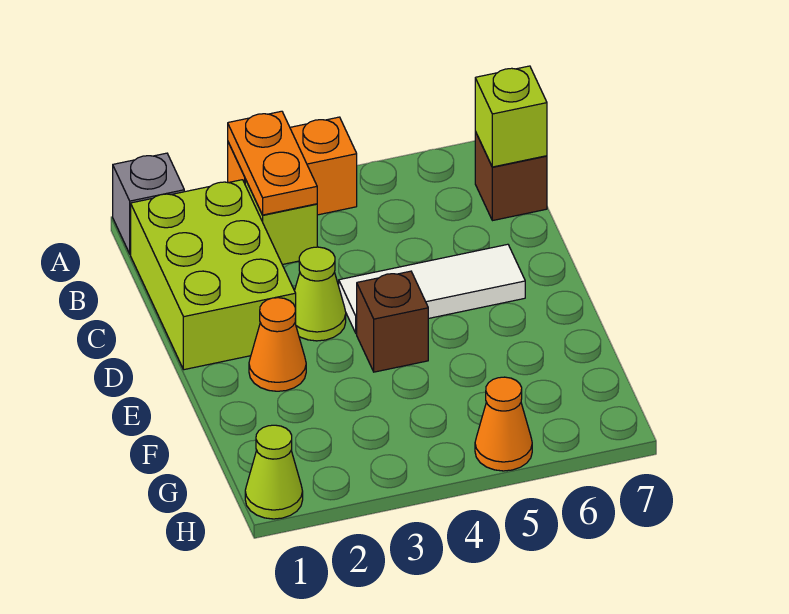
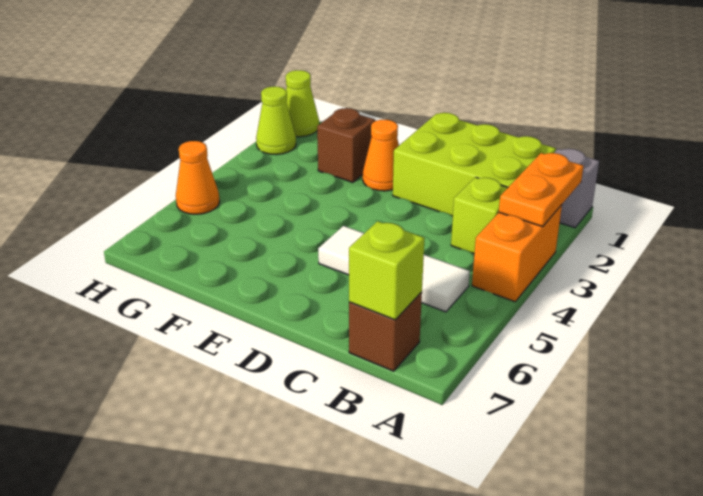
orange 1x2 plate [228,111,317,215] -> orange 1x2 plate turned to [499,153,583,227]
lime 1x1 cone [294,247,346,341] -> lime 1x1 cone moved to [256,86,296,155]
white 1x3 tile [339,244,525,334] -> white 1x3 tile turned to [318,226,470,312]
brown 1x1 brick [357,271,428,372] -> brown 1x1 brick moved to [317,108,375,182]

